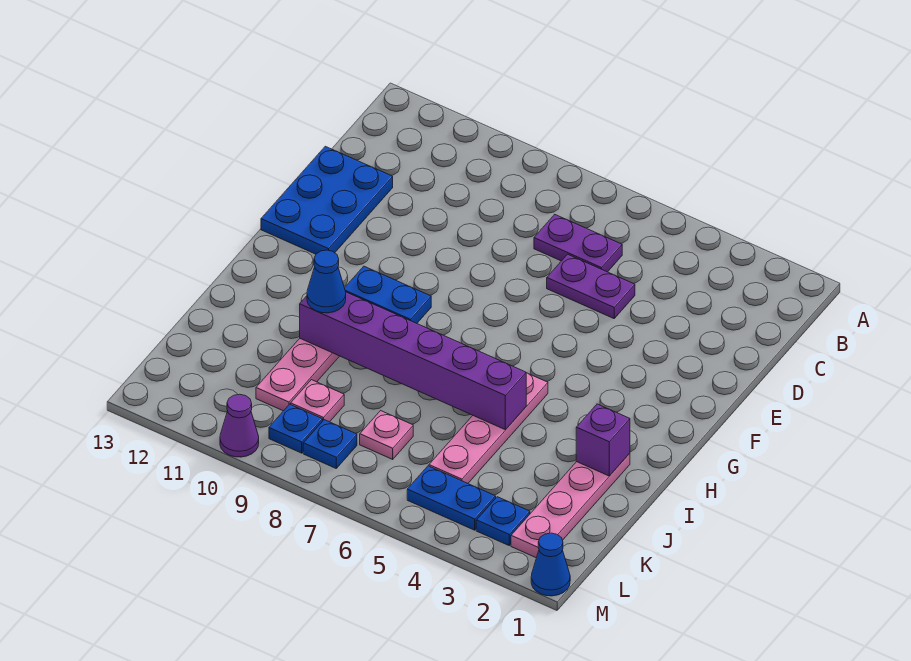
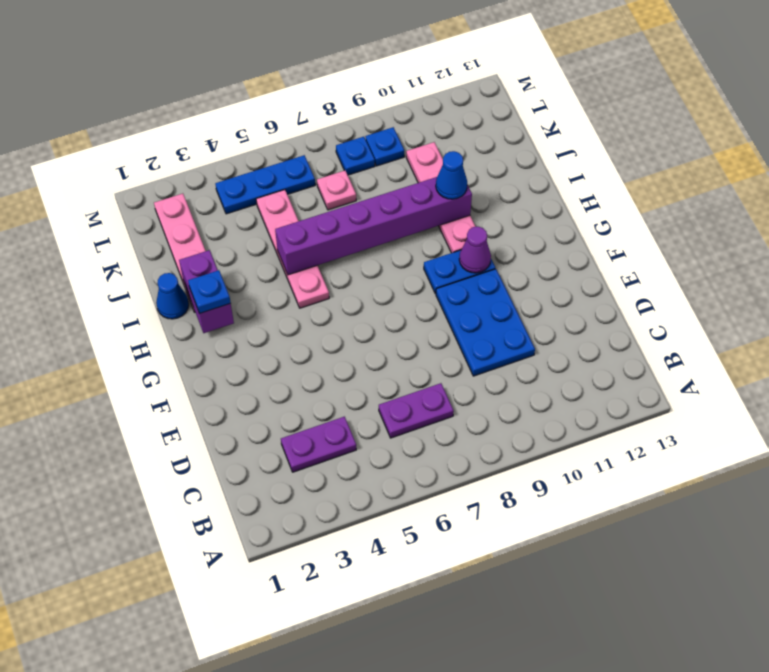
purple 1x2 plate [547,254,635,318] -> purple 1x2 plate moved to [281,417,356,472]
blue 2x3 plate [261,146,393,254] -> blue 2x3 plate moved to [436,269,535,376]
purple 1x1 brick [576,404,630,476] -> purple 1x2 brick [179,250,234,333]
pink 1x1 plate [291,380,344,422] -> none
blue 1x1 plate [476,497,530,545] -> blue 1x1 plate moved to [188,270,231,313]
blue 1x2 plate [407,466,496,530] -> blue 1x3 plate [215,155,315,214]
blue 1x1 cone [531,533,570,596] -> blue 1x1 cone moved to [156,273,189,319]
purple 1x1 cone [220,394,259,457] -> purple 1x1 cone moved to [459,227,491,273]

